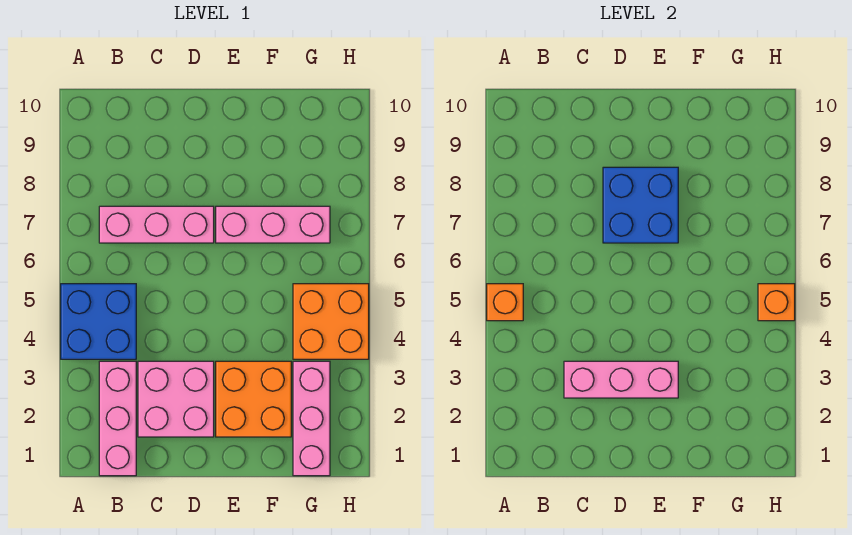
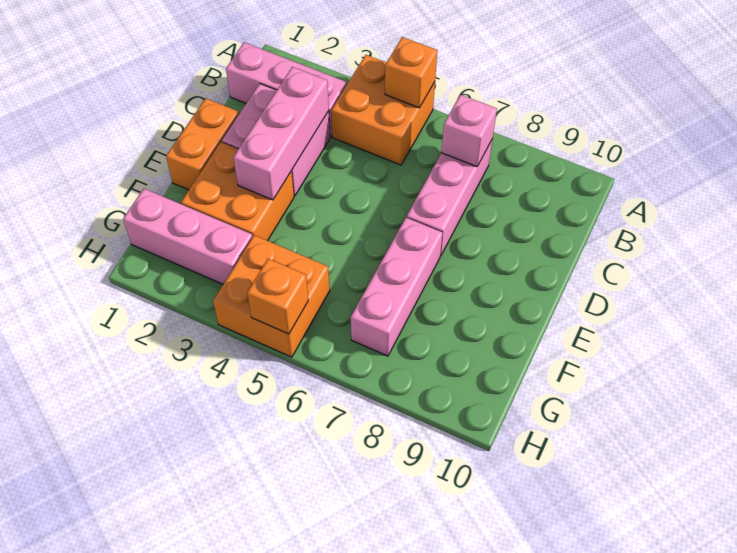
blue 2x2 brick [61,284,136,359] -> orange 2x2 brick [331,55,435,165]
none -> pink 1x1 brick [441,95,497,167]
none -> orange 1x2 brick [166,98,239,190]
blue 2x2 brick [603,167,678,243] -> none

